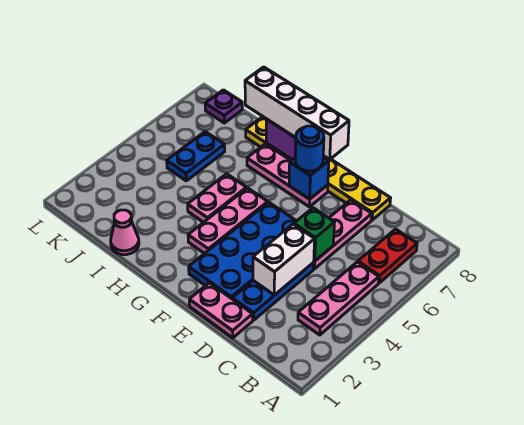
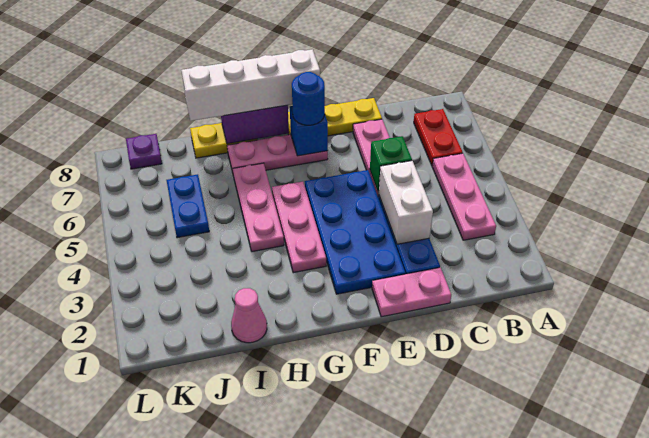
pink 1x2 plate [188,174,246,222] -> pink 1x3 plate [233,163,284,252]

